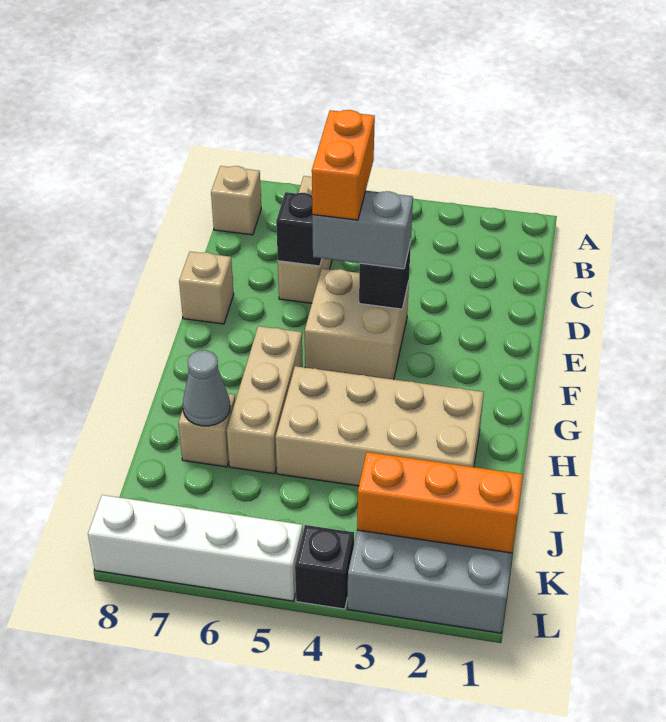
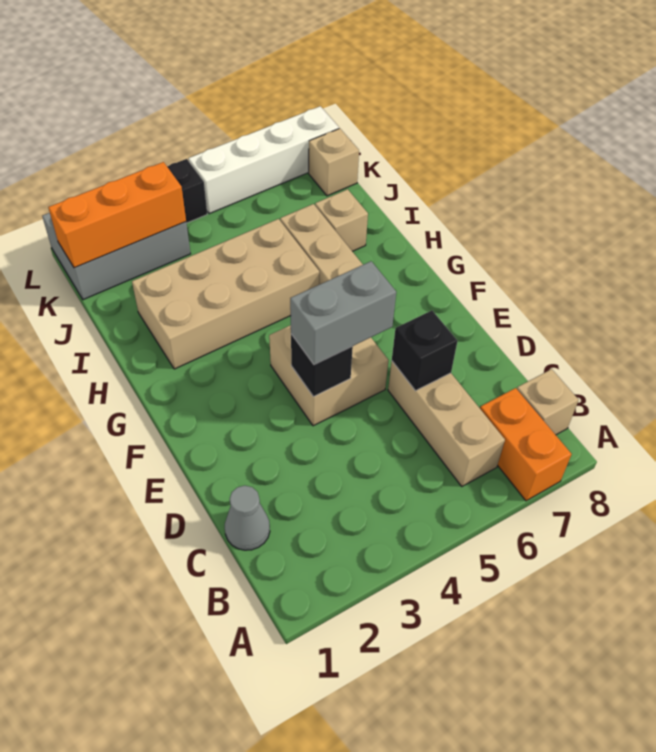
orange 1x2 brick [312,110,375,220] -> orange 1x2 brick moved to [480,388,572,501]
tan 1x1 brick [179,252,234,324] -> tan 1x1 brick moved to [309,128,359,196]
grey 1x1 cone [183,350,230,426] -> grey 1x1 cone moved to [225,486,270,550]

